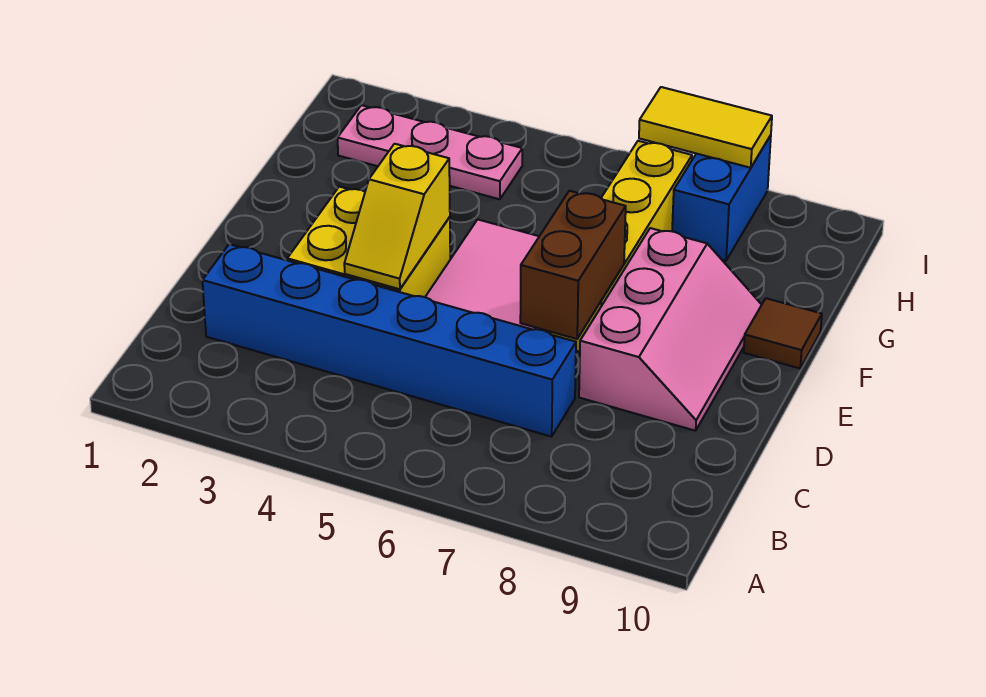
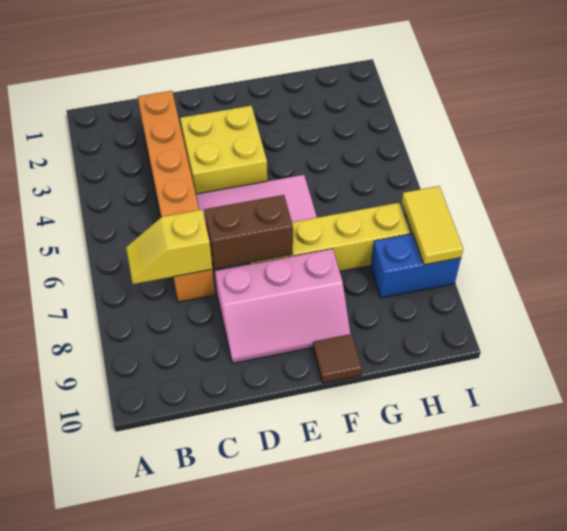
blue 1x6 brick [202,244,576,437] -> orange 1x6 brick [138,91,215,302]
yellow 1x2 slope [344,144,450,289] -> yellow 1x2 slope moved to [126,210,212,284]
pink 1x3 plate [338,105,522,199] -> none

